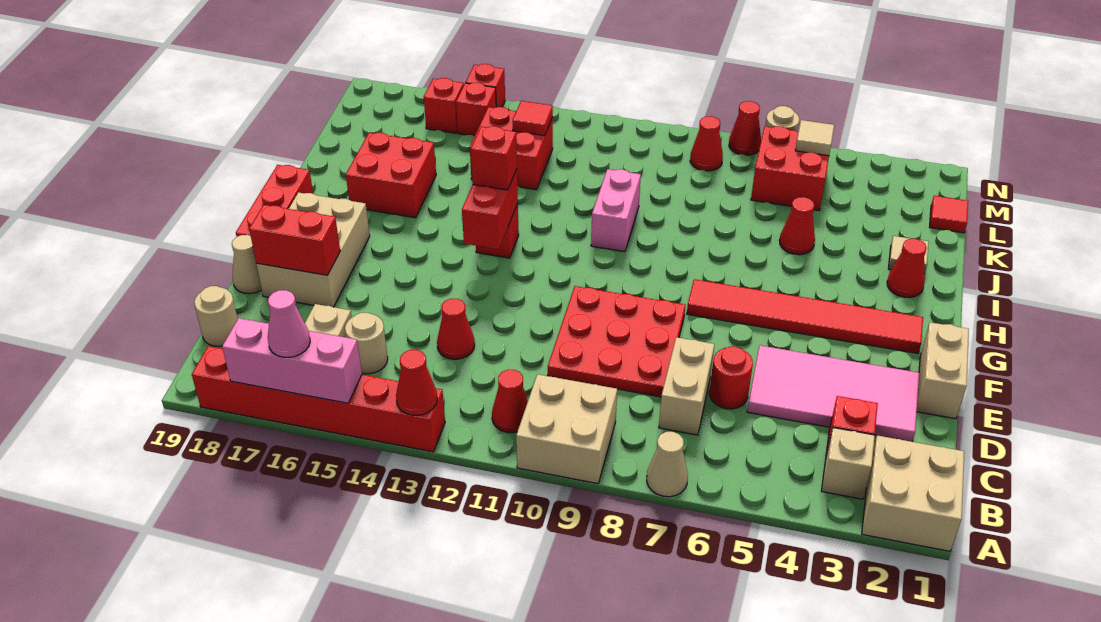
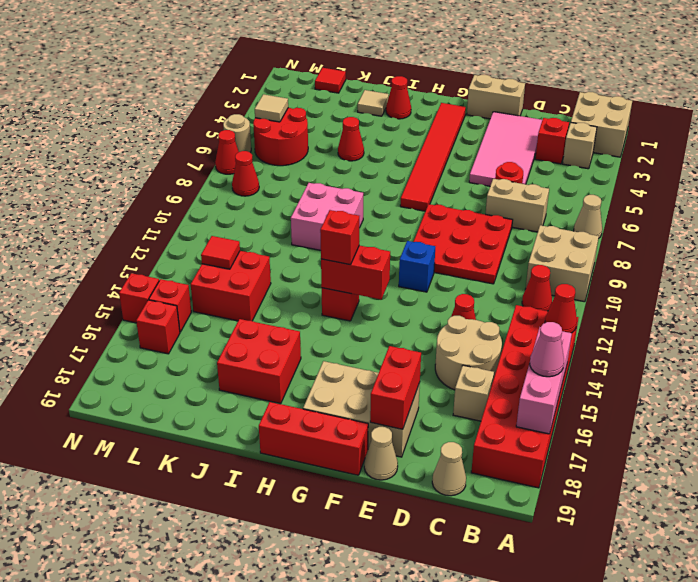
red 1x6 brick [192,346,445,452] -> red 2x6 brick [471,305,578,488]
tan 1x1 round brick [345,313,388,374] -> tan 2x2 round brick [435,316,502,390]
tan 1x1 round brick [194,286,238,346] -> tan 1x1 cone [432,442,466,496]
none -> blue 1x1 brick [399,241,435,292]
pink 1x2 brick [591,169,641,252] -> pink 2x2 brick [291,183,363,250]
red 2x2 brick [751,126,829,211] -> red 2x2 round brick [253,108,308,166]

